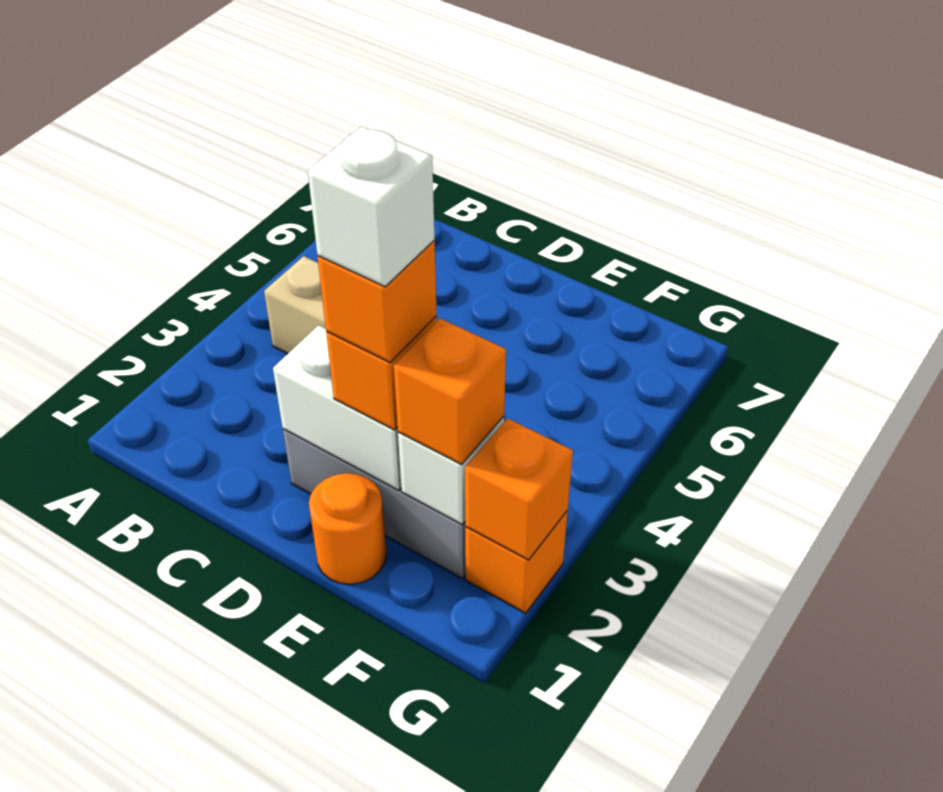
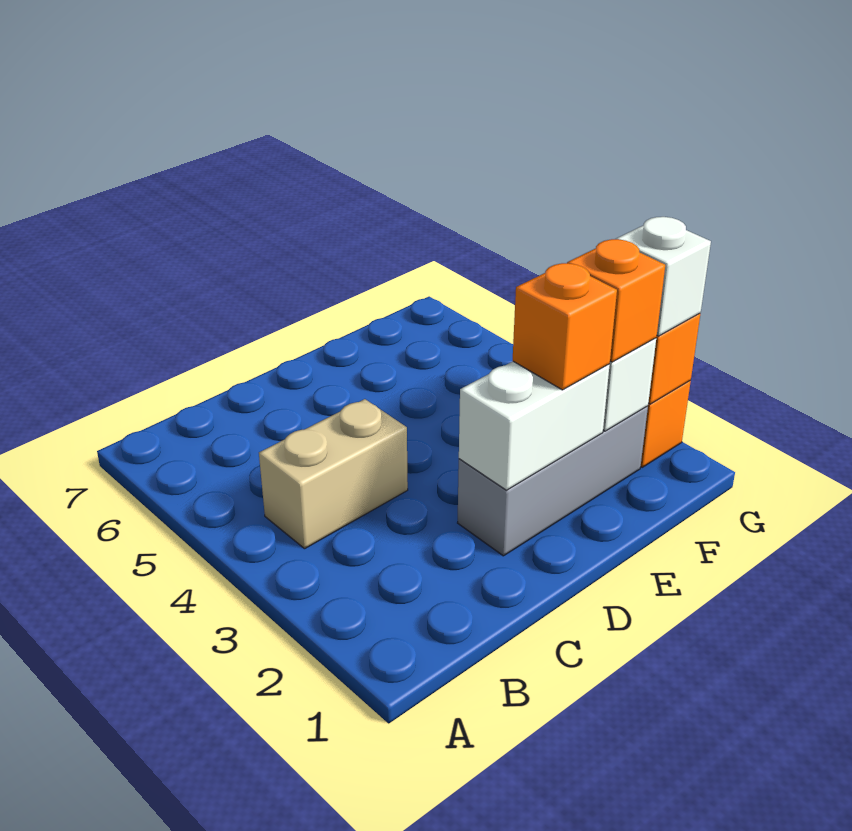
orange 1x1 round brick [309,473,386,584] -> none
orange 1x1 brick [317,241,437,362] -> none
white 1x1 brick [308,127,435,287] -> white 1x1 brick moved to [616,217,711,336]

